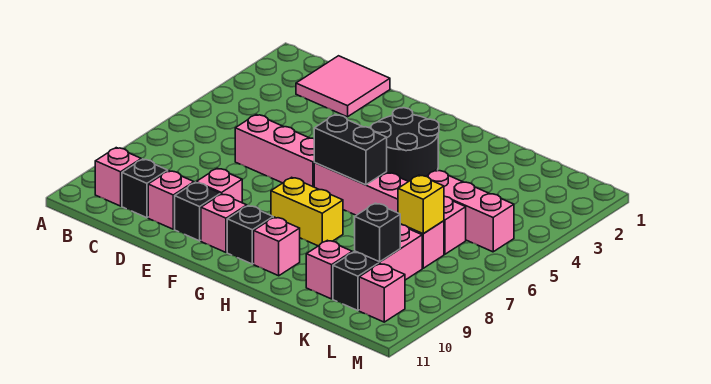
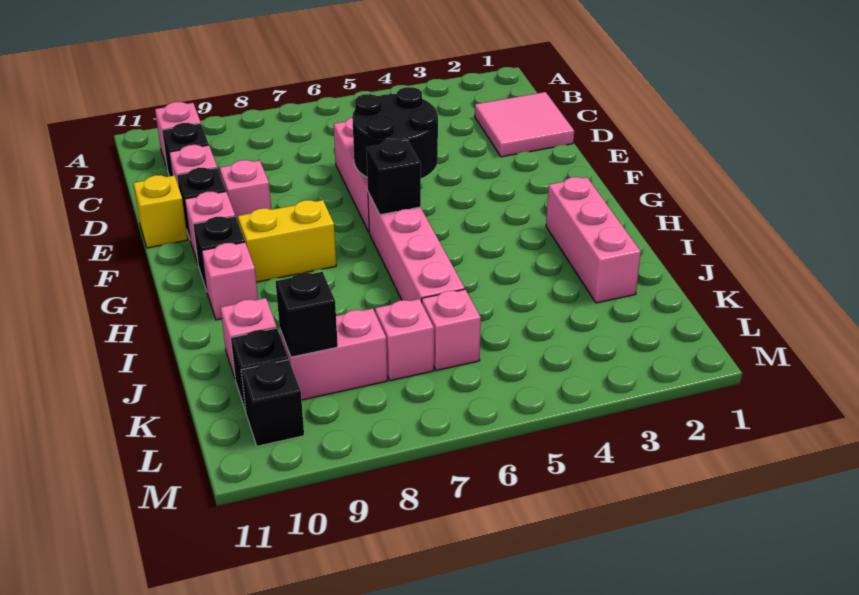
black 2x2 round brick [371,108,439,182] -> black 2x2 round brick moved to [352,87,438,178]
black 1x2 brick [314,115,387,185] -> black 1x1 brick [366,139,421,215]
yellow 1x2 brick [271,177,343,246] -> yellow 1x2 brick turned to [238,200,336,282]
pink 1x3 brick [426,170,514,252] -> pink 1x3 brick moved to [546,177,641,303]
yellow 1x1 brick [398,175,444,234] -> yellow 1x1 brick moved to [133,175,188,248]
pink 1x1 brick [359,264,405,322] -> black 1x1 brick [241,360,304,446]

